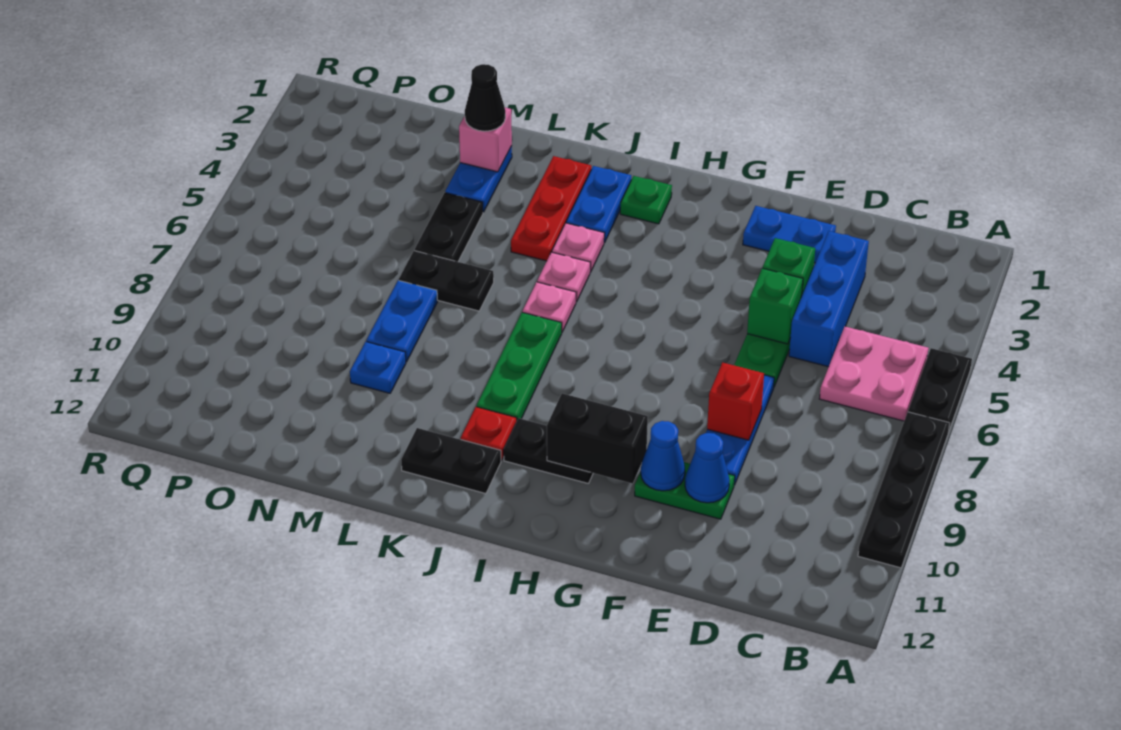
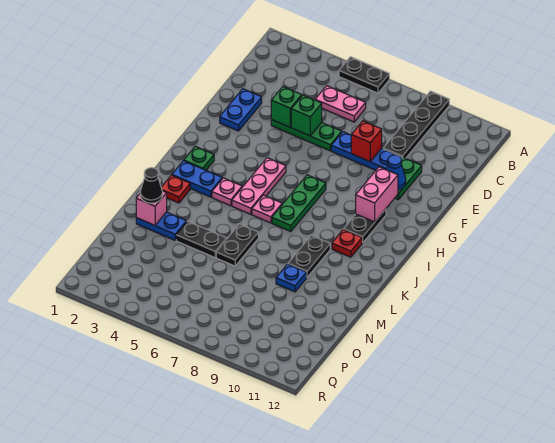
black 1x4 plate [858,412,950,568] -> black 1x4 plate turned to [383,91,449,158]
pink 2x2 plate [819,326,928,421] -> pink 1x2 plate [315,86,366,122]
blue 1x3 brick [789,231,869,367] -> none
blue 1x1 cone [685,433,730,503] -> none
black 1x2 brick [547,393,648,484] -> pink 1x2 brick [356,167,398,222]
pink 1x1 plate [537,252,590,302] -> pink 1x3 plate [232,158,286,214]
green 1x3 plate [477,312,562,420] -> green 1x3 plate turned to [272,175,326,232]
black 1x2 plate [401,428,501,494] -> black 1x2 plate moved to [288,235,330,277]
red 1x3 plate [511,156,591,261] -> red 1x1 plate [161,175,190,203]
blue 1x2 plate [366,280,438,362] -> none

